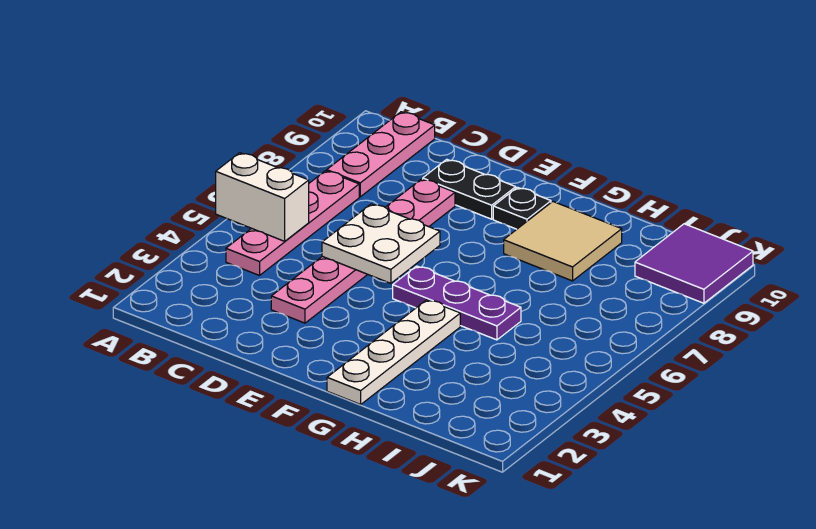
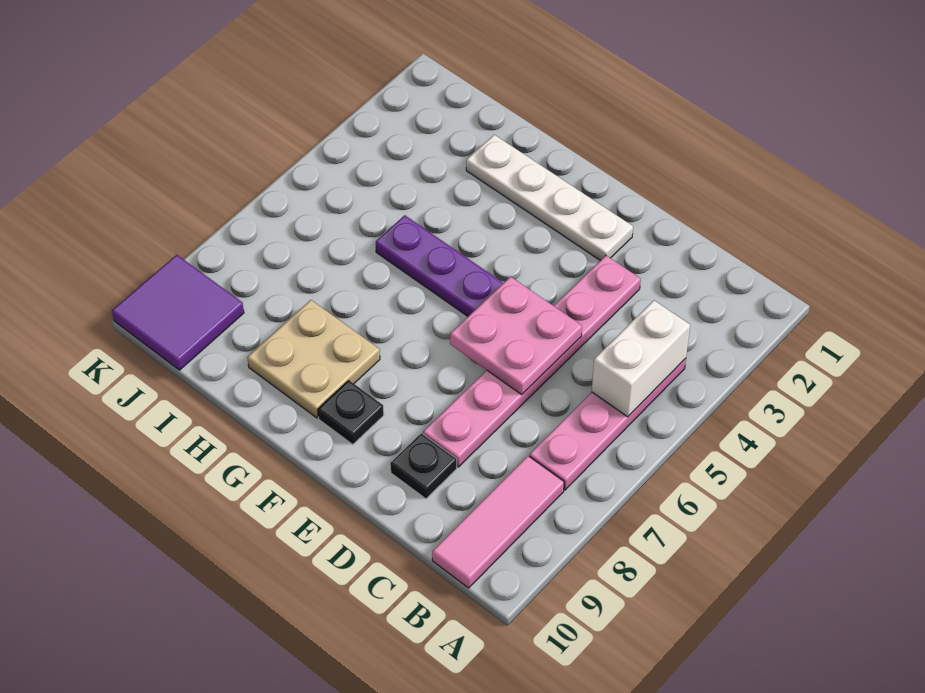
white 1x2 brick [216,153,309,241] -> white 1x2 brick turned to [592,300,690,417]
pink 1x3 plate [327,112,435,197] -> pink 1x3 tile [432,456,564,588]
white 2x2 plate [322,204,440,283] -> pink 2x2 plate [450,277,582,395]
black 1x2 plate [423,159,516,219] -> black 1x1 plate [390,433,457,499]
white 1x4 plate [327,300,460,404] -> white 1x4 plate turned to [466,135,633,261]
tan 2x2 tile [504,202,622,281] -> tan 2x2 plate [247,300,380,418]

